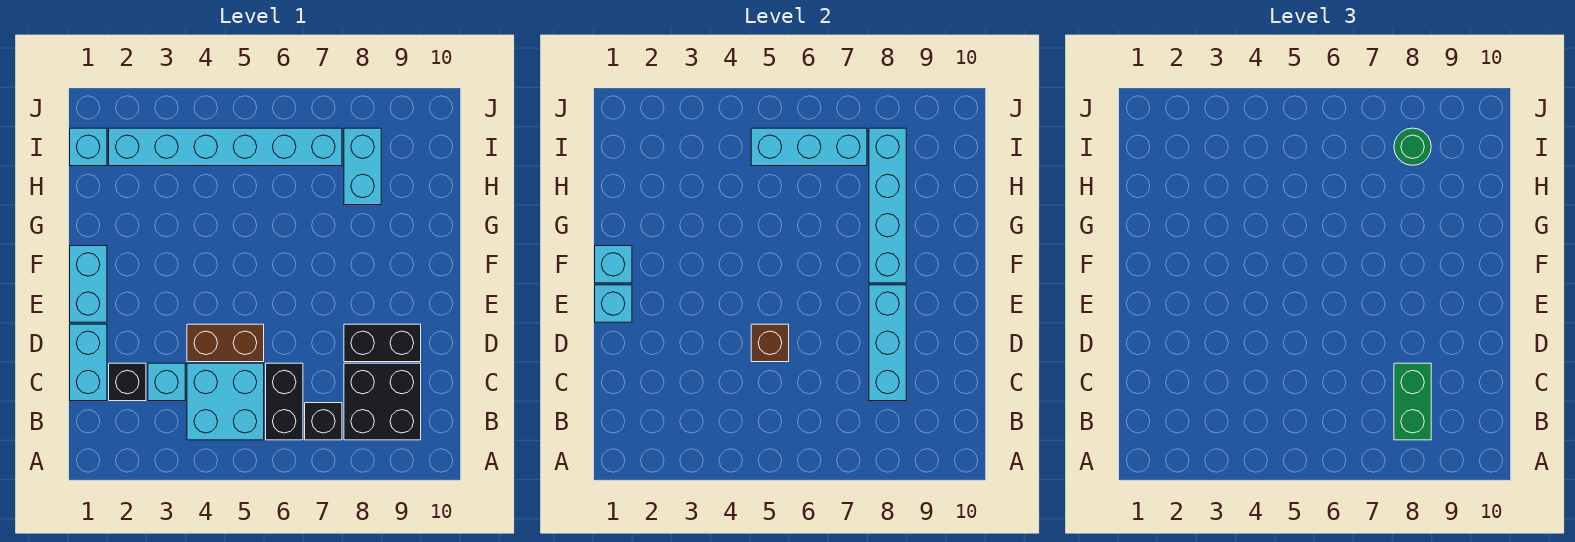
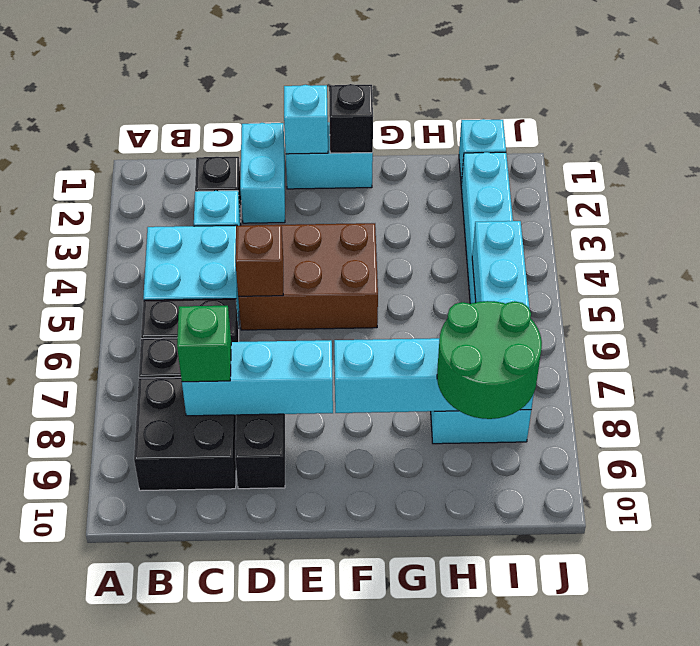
green 1x2 brick [1394,363,1431,440] -> green 1x1 brick [177,306,231,382]
cyan 1x2 brick [70,324,107,401] -> cyan 1x2 brick turned to [240,123,285,223]
brown 1x2 brick [187,324,264,362] -> brown 2x3 brick [238,223,378,330]
cyan 1x1 brick [595,246,632,283] -> black 1x1 brick [329,84,373,153]
green 1x1 round brick [1394,128,1431,165] -> green 2x2 round brick [437,301,542,419]

